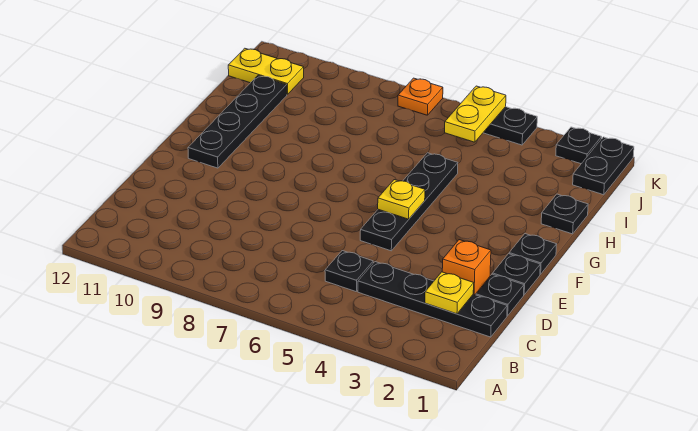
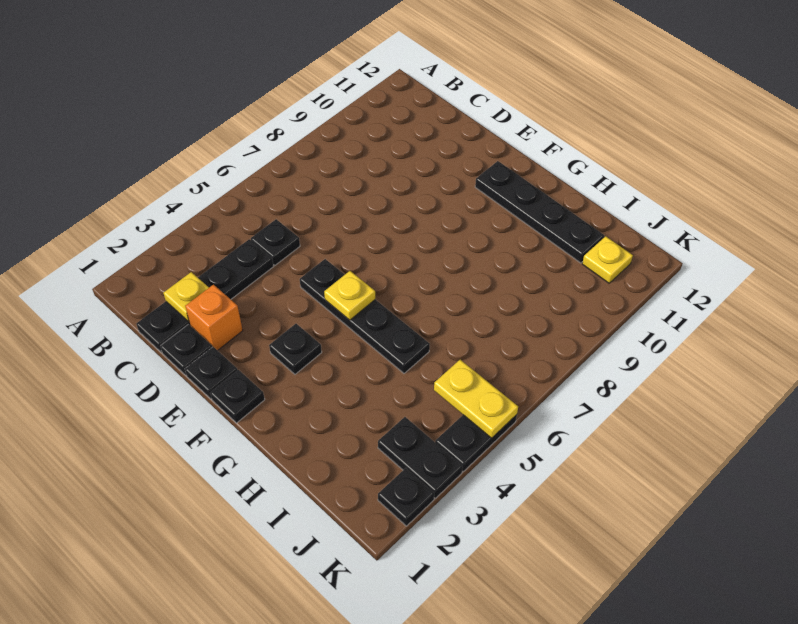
black 1x1 plate [541,194,588,234] -> black 1x1 plate moved to [269,324,322,374]
black 1x2 plate [573,137,634,195] -> black 1x2 plate moved to [378,417,463,498]
yellow 1x2 plate [228,48,304,94] -> yellow 1x1 plate [582,236,633,283]
orange 1x1 plate [398,78,443,115] -> none

